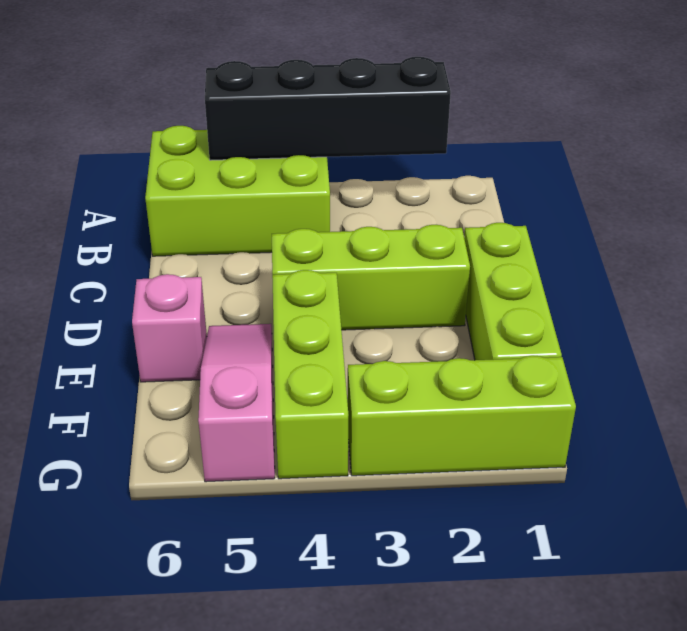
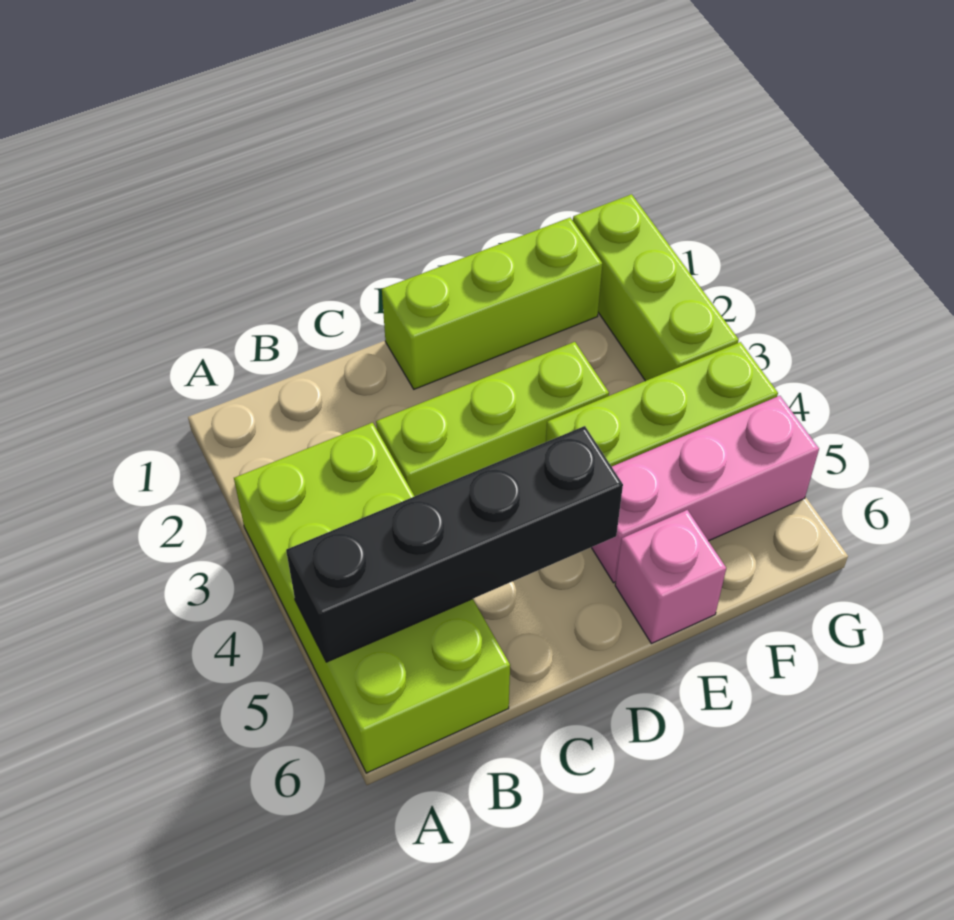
black 1x4 brick [205,57,451,160] -> black 1x4 brick turned to [286,426,623,662]
lime 2x3 brick [145,126,330,256] -> lime 2x4 brick [234,423,510,773]
lime 1x3 brick [272,225,470,330] -> lime 1x3 brick turned to [376,342,609,496]
pink 1x3 slope [198,324,275,482] -> pink 1x3 brick [591,396,819,583]

